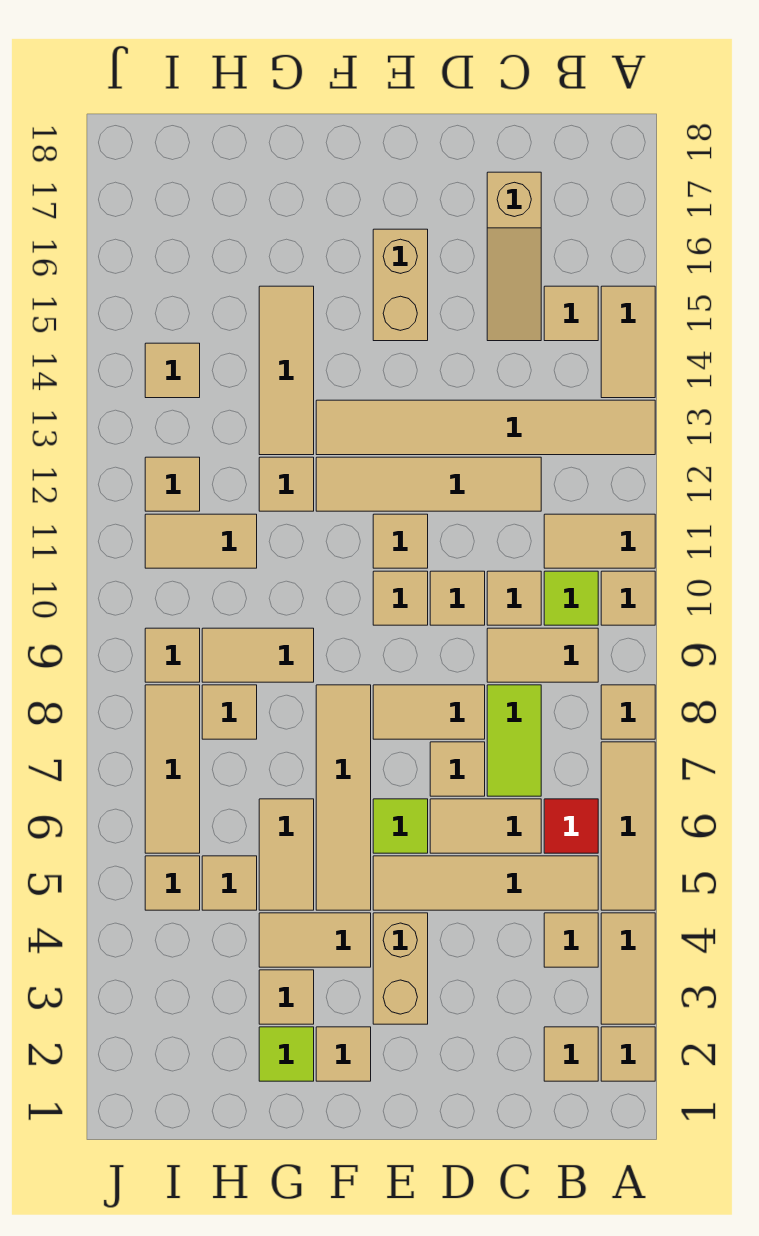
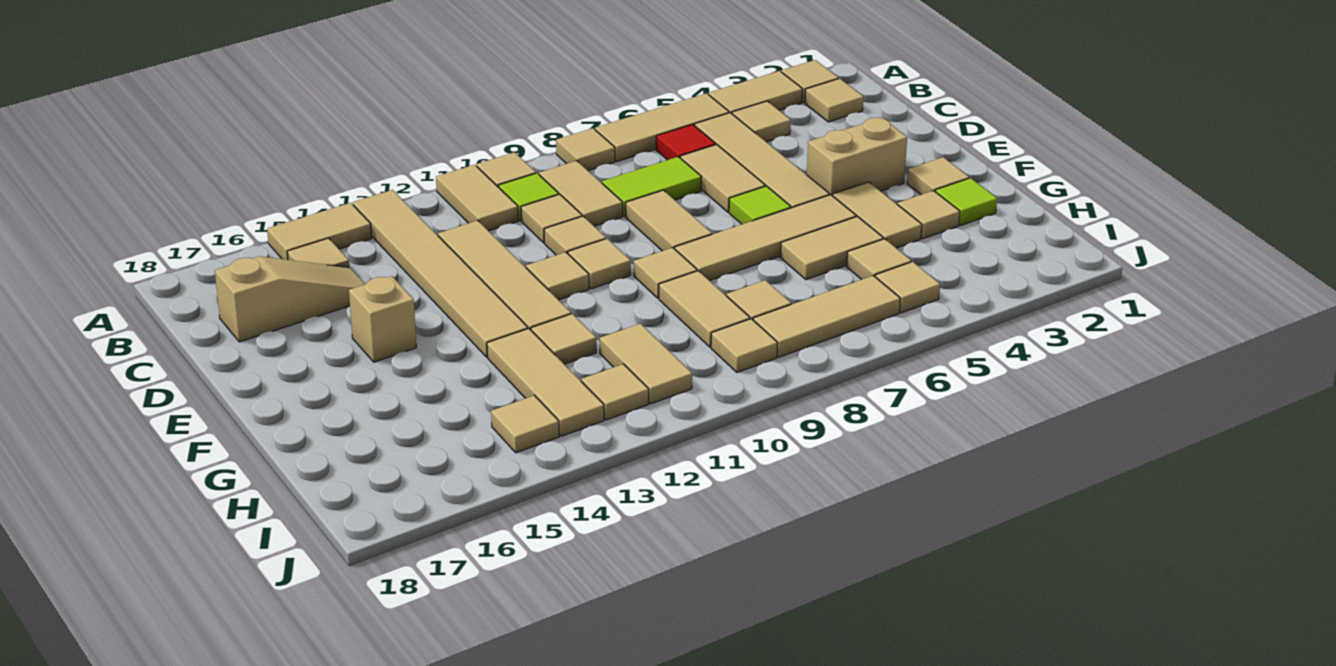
tan 1x1 tile [430,742,485,796] -> tan 1x1 tile moved to [634,248,697,298]
tan 1x2 brick [373,229,428,341] -> tan 1x1 brick [349,276,416,362]
tan 1x3 tile [259,286,314,455] -> tan 1x3 tile turned to [487,329,604,436]

